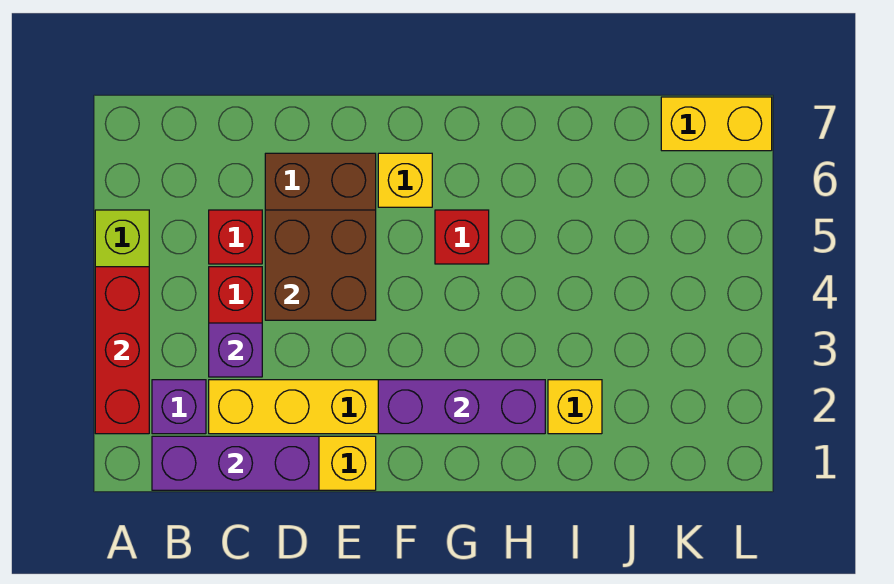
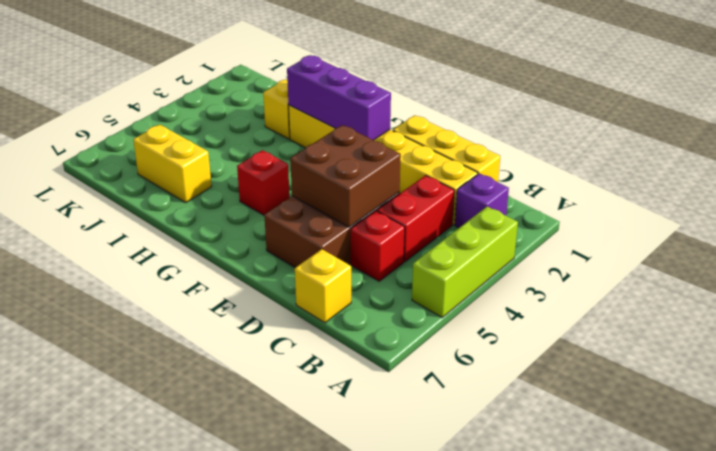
red 1x3 brick [95,267,149,434] -> none
purple 1x3 brick [152,436,319,490] -> none
purple 1x1 brick [209,323,262,377] -> none
yellow 1x1 brick [378,153,432,207] -> yellow 1x1 brick moved to [295,249,351,323]
yellow 1x2 brick [661,97,772,151] -> yellow 1x2 brick moved to [133,124,212,202]

